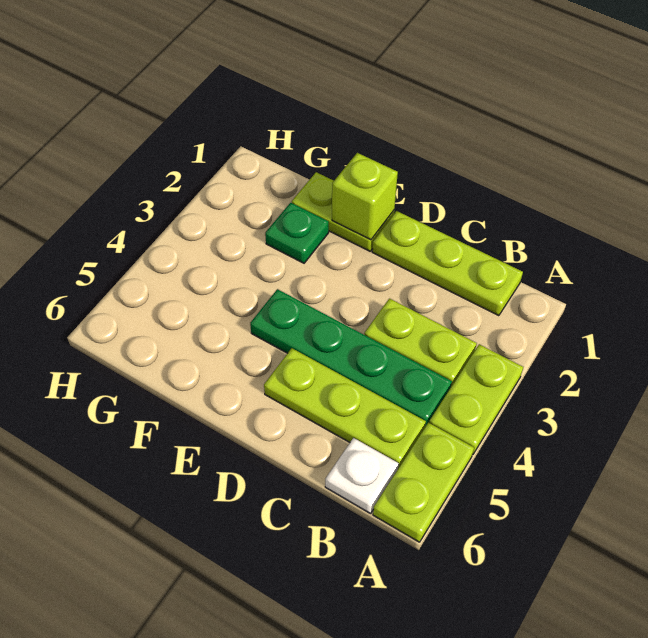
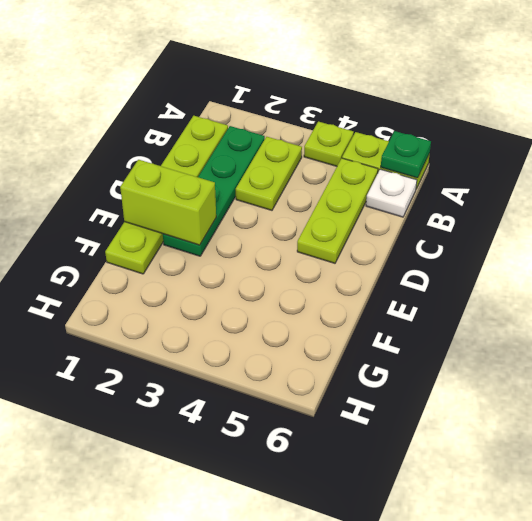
lime 1x2 plate [429,344,523,454] -> lime 1x1 plate [304,122,354,166]
green 1x4 plate [250,289,452,427] -> green 1x4 plate moved to [163,126,265,256]
lime 1x1 brick [332,153,398,240] -> lime 1x2 brick [120,160,216,245]
green 1x1 plate [265,203,329,263] -> green 1x1 plate moved to [381,131,431,178]

